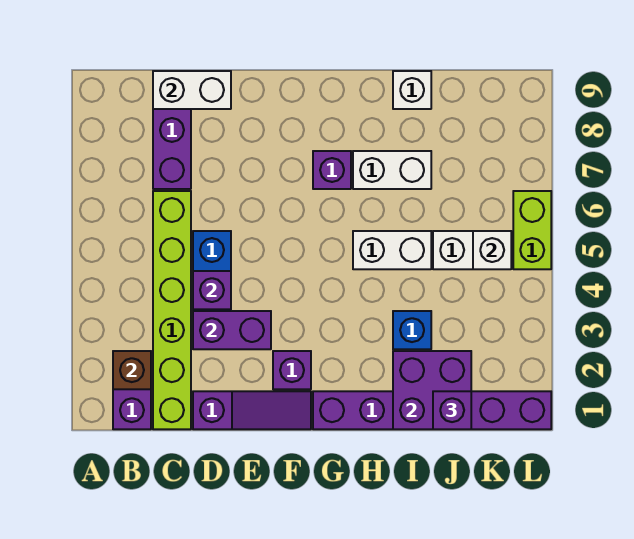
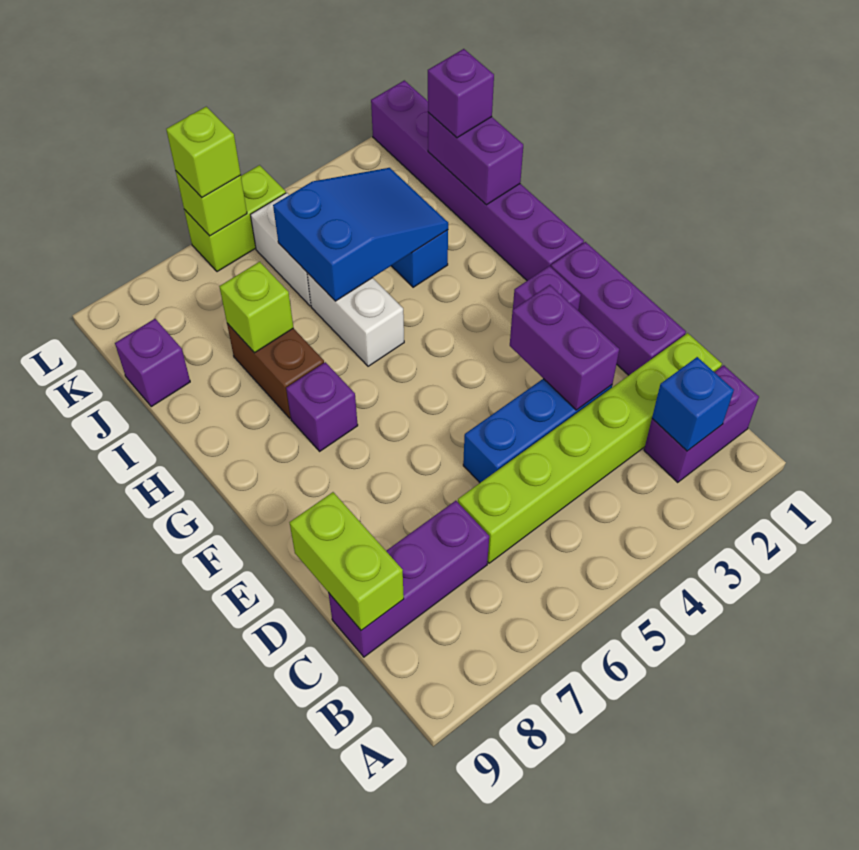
brown 1x1 brick [113,351,151,389] -> blue 1x1 brick [652,357,734,451]
white 1x2 brick [153,71,231,109] -> lime 1x2 brick [290,492,404,630]
purple 1x3 slope [193,391,311,429] -> purple 1x3 brick [551,242,686,375]
purple 1x1 brick [193,271,231,309] -> purple 1x1 brick moved to [115,319,190,407]
white 1x2 brick [353,151,431,189] -> brown 1x2 brick [227,323,324,418]
purple 2x2 brick [393,351,471,429] -> purple 1x2 brick [428,112,523,205]
none -> blue 2x3 slope [273,168,448,301]
none -> lime 1x1 brick [219,262,293,353]
white 1x1 brick [393,71,431,109] -> none
white 1x1 brick [473,231,511,269] -> none
none -> lime 1x1 brick [176,171,247,236]
none -> lime 1x1 brick [166,107,241,197]

